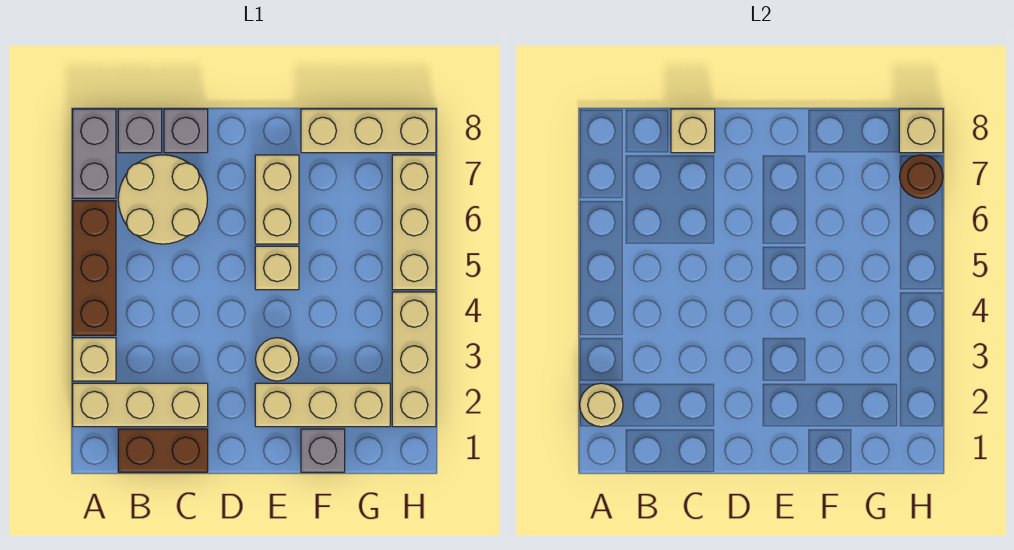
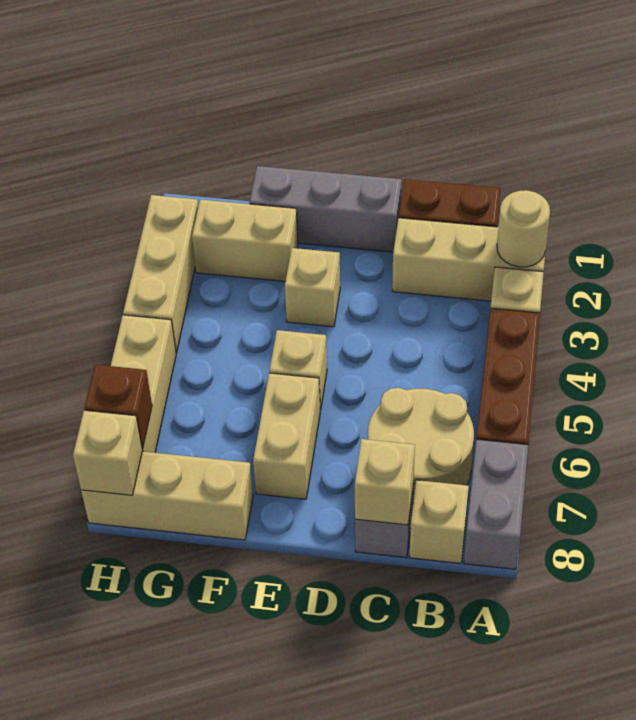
grey 1x1 brick [118,109,162,153] -> tan 1x1 brick [410,480,469,563]
tan 1x3 brick [255,383,390,427] -> tan 1x2 brick [192,200,298,281]
tan 1x1 round brick [255,338,299,381] -> tan 1x1 brick [285,248,340,327]
grey 1x1 brick [301,429,345,472] -> grey 1x3 brick [250,166,402,252]
brown 1x1 round brick [900,155,943,198] -> brown 1x1 brick [84,365,152,449]

